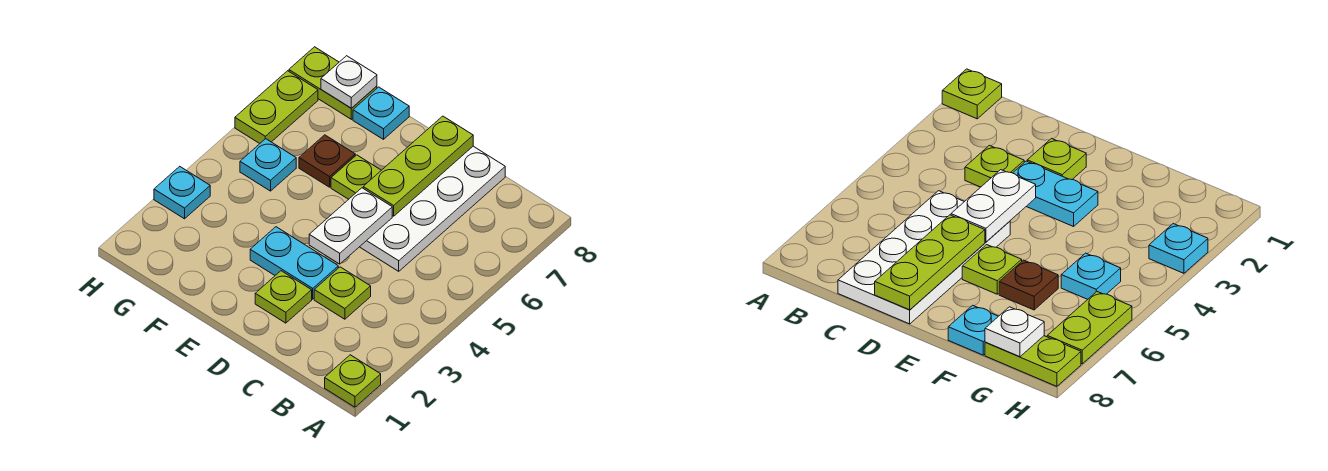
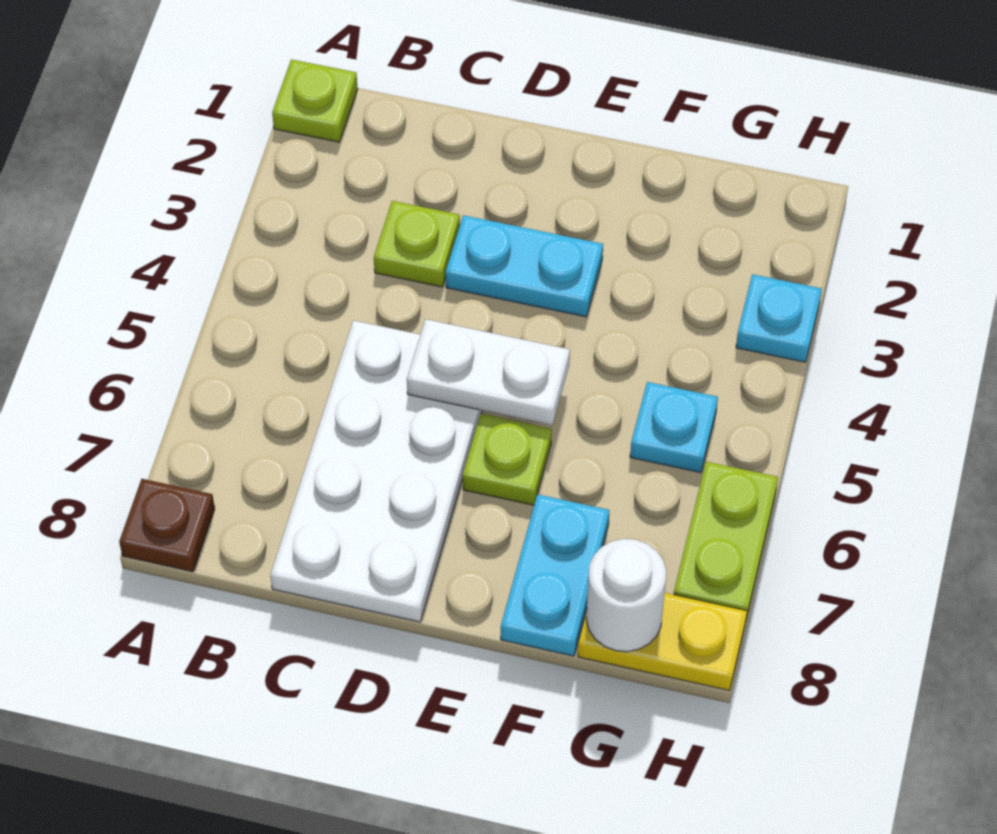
lime 1x1 plate [255,271,312,323] -> none
white 1x2 plate [309,188,392,264] -> white 1x2 plate turned to [407,319,570,425]
lime 1x3 plate [363,116,473,216] -> none
brown 1x1 plate [299,135,355,187] -> brown 1x1 plate moved to [119,479,215,572]
cyan 1x1 plate [353,87,409,139] -> cyan 1x2 plate [501,494,609,656]
lime 1x2 plate [289,47,377,119] -> yellow 1x2 plate [578,593,747,691]
white 1x1 plate [321,56,377,108] -> white 1x1 round brick [586,539,666,652]

